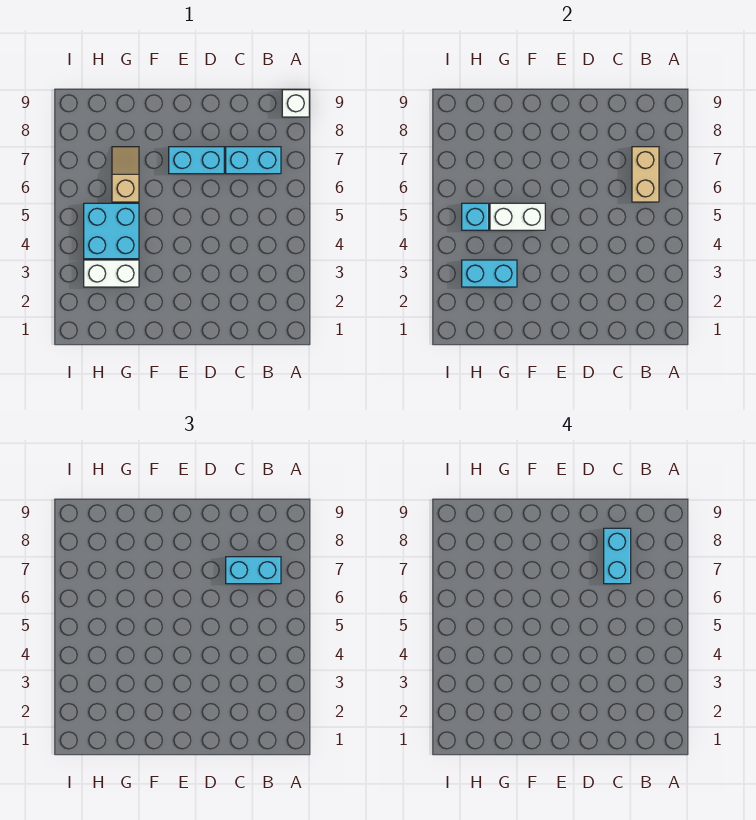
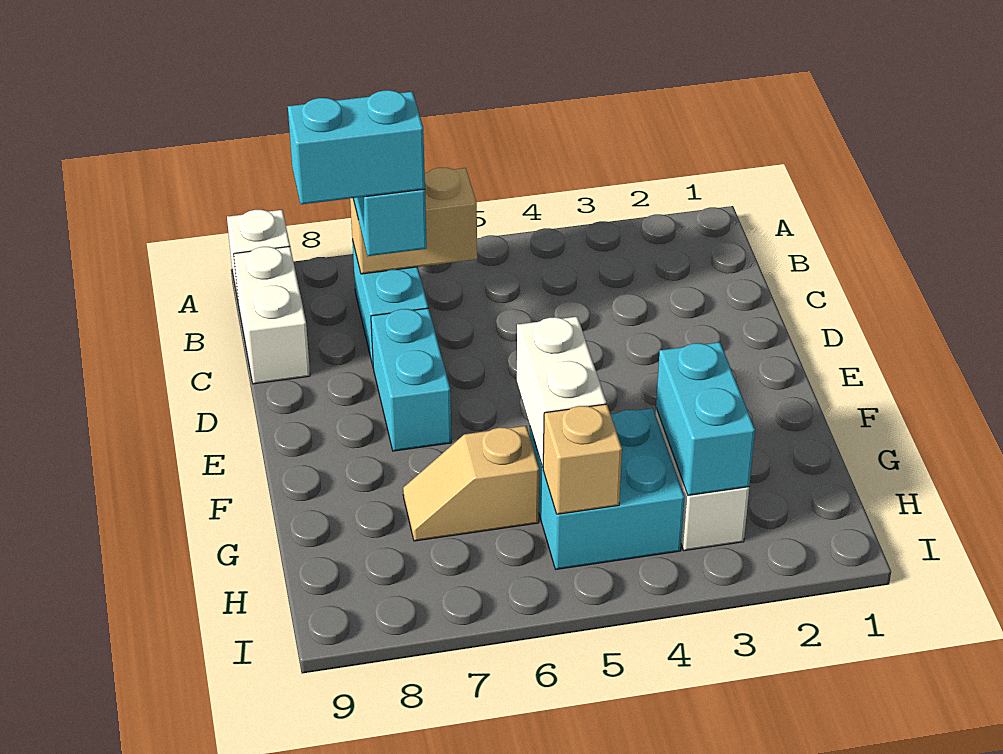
none -> white 1x2 brick [234,247,310,384]
cyan 1x1 brick [462,203,489,230] -> tan 1x1 brick [543,404,622,514]

